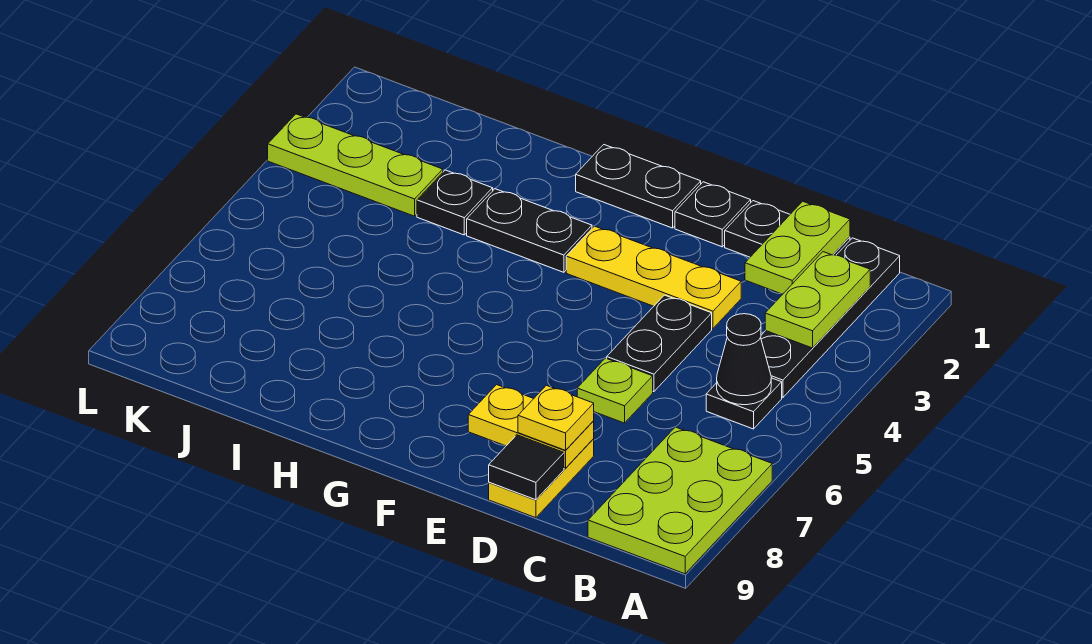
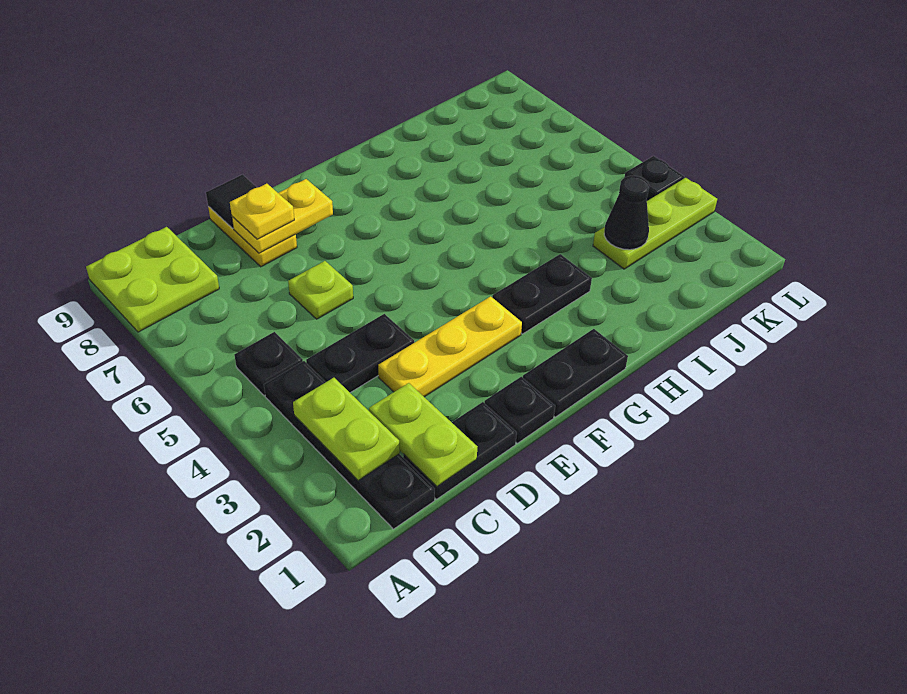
lime 2x3 plate [588,427,772,574] -> lime 2x2 plate [86,227,219,332]
black 1x1 cone [717,314,771,405] -> black 1x1 cone moved to [604,176,649,250]
black 1x2 plate [607,295,712,392] -> black 1x2 plate turned to [306,314,414,393]
black 1x1 plate [417,170,493,235] -> black 1x1 plate moved to [624,156,684,201]

